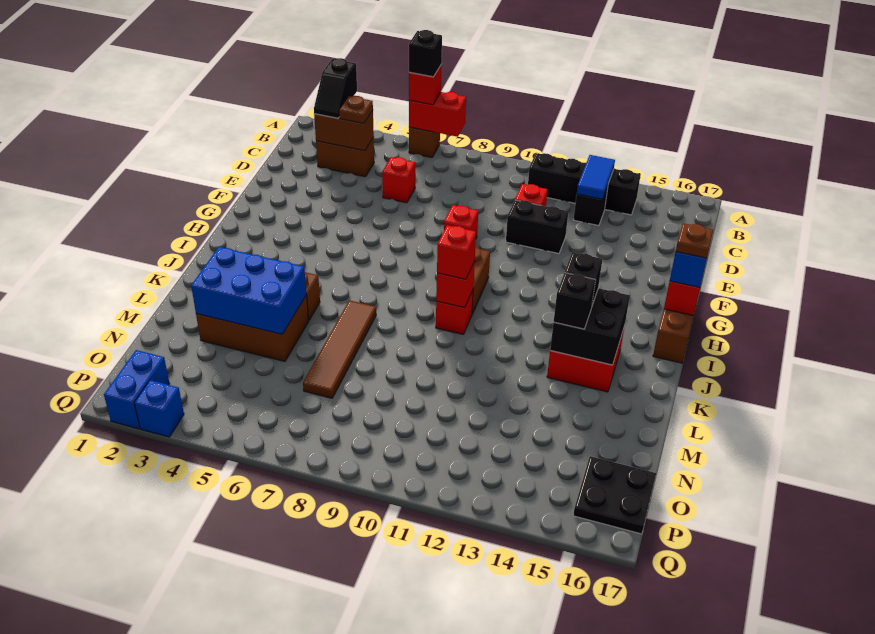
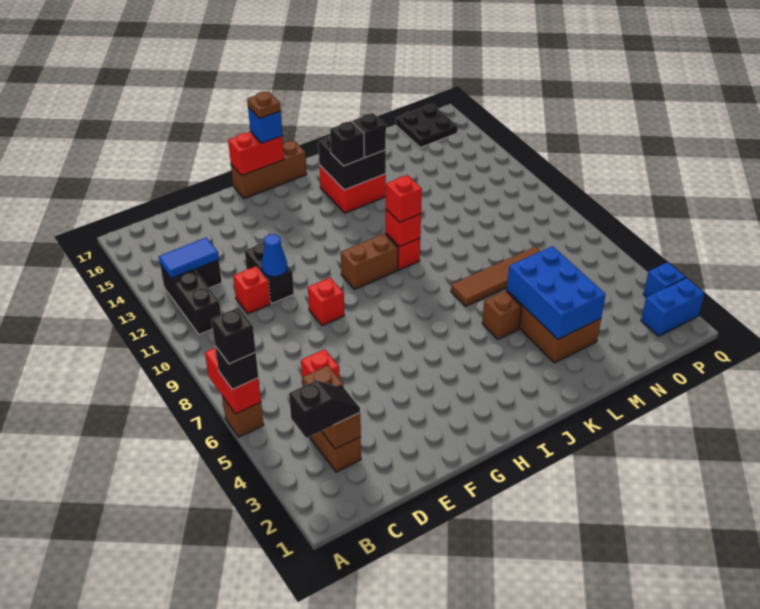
red 1x1 brick [409,66,441,105] -> black 1x1 brick [215,346,258,389]
black 1x4 brick [528,153,641,215] -> black 1x3 brick [160,265,221,335]
none -> blue 1x1 cone [262,234,288,277]

